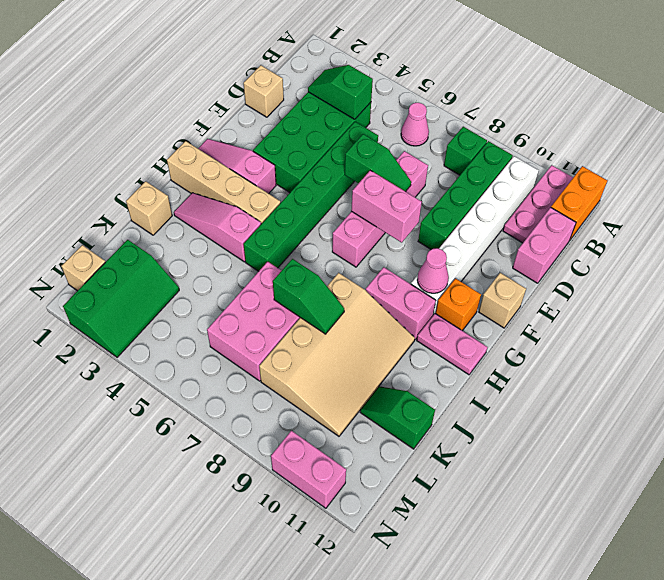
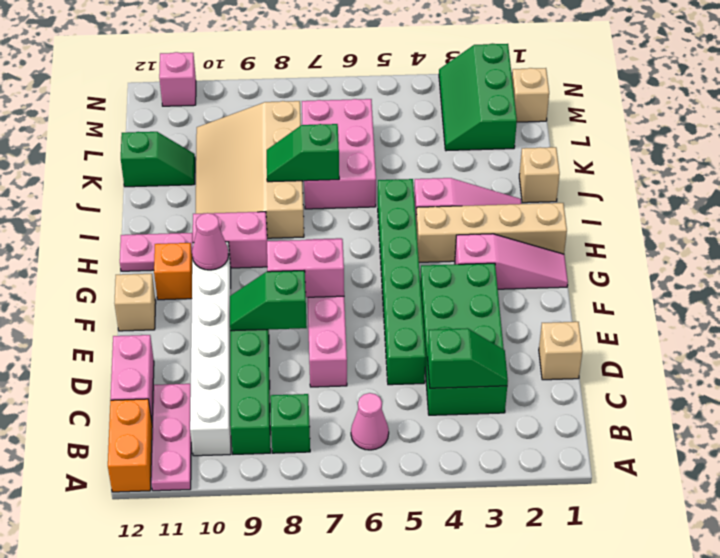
green 1x2 slope [345,134,411,192] -> green 1x2 slope moved to [230,271,307,331]
pink 1x2 brick [271,431,346,508] -> pink 1x1 brick [159,52,196,106]

